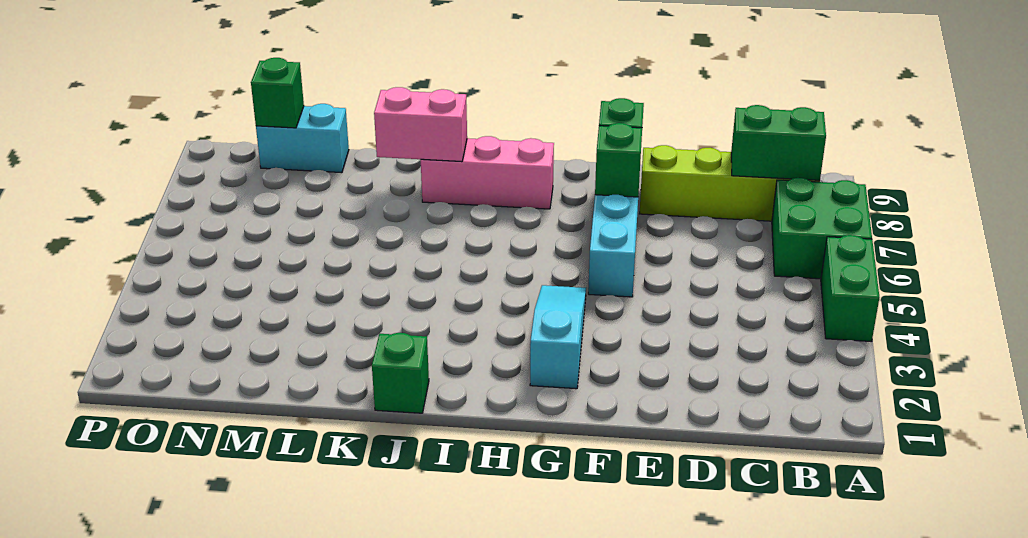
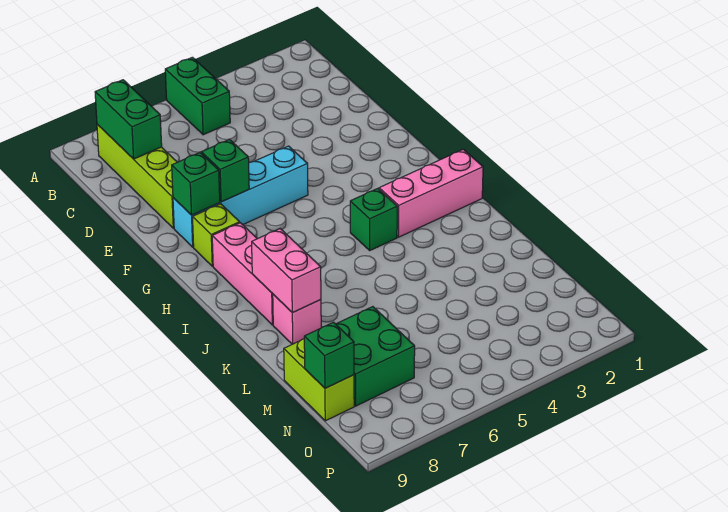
green 1x2 brick [821,235,879,342] -> green 1x2 brick turned to [165,57,230,135]
green 2x2 brick [772,178,872,279] -> green 2x2 brick moved to [336,307,415,406]
cyan 1x3 slope [530,285,586,389] -> none
none -> lime 1x1 brick [193,204,240,266]
none -> pink 1x3 brick [379,149,483,237]
green 1x1 brick [372,333,429,413] -> green 1x1 brick moved to [350,188,397,250]
none -> pink 1x1 brick [273,294,321,344]
cyan 1x2 brick [256,104,349,173] -> lime 1x2 brick [284,339,354,421]

